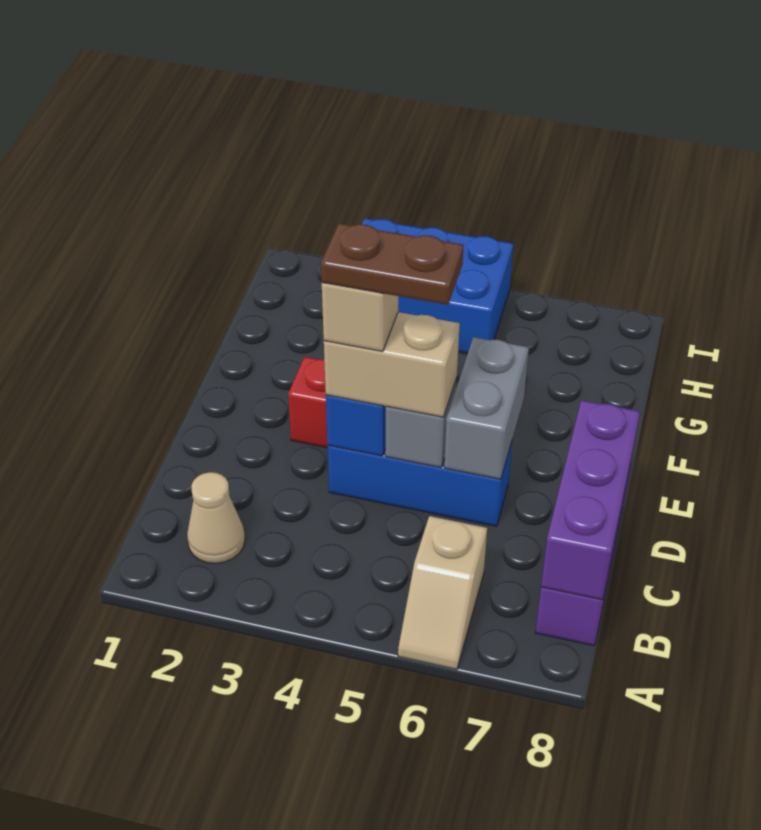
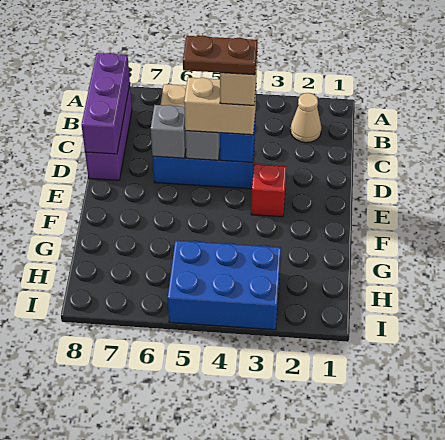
grey 1x2 brick [444,337,529,479] -> grey 1x1 brick [151,105,186,158]

